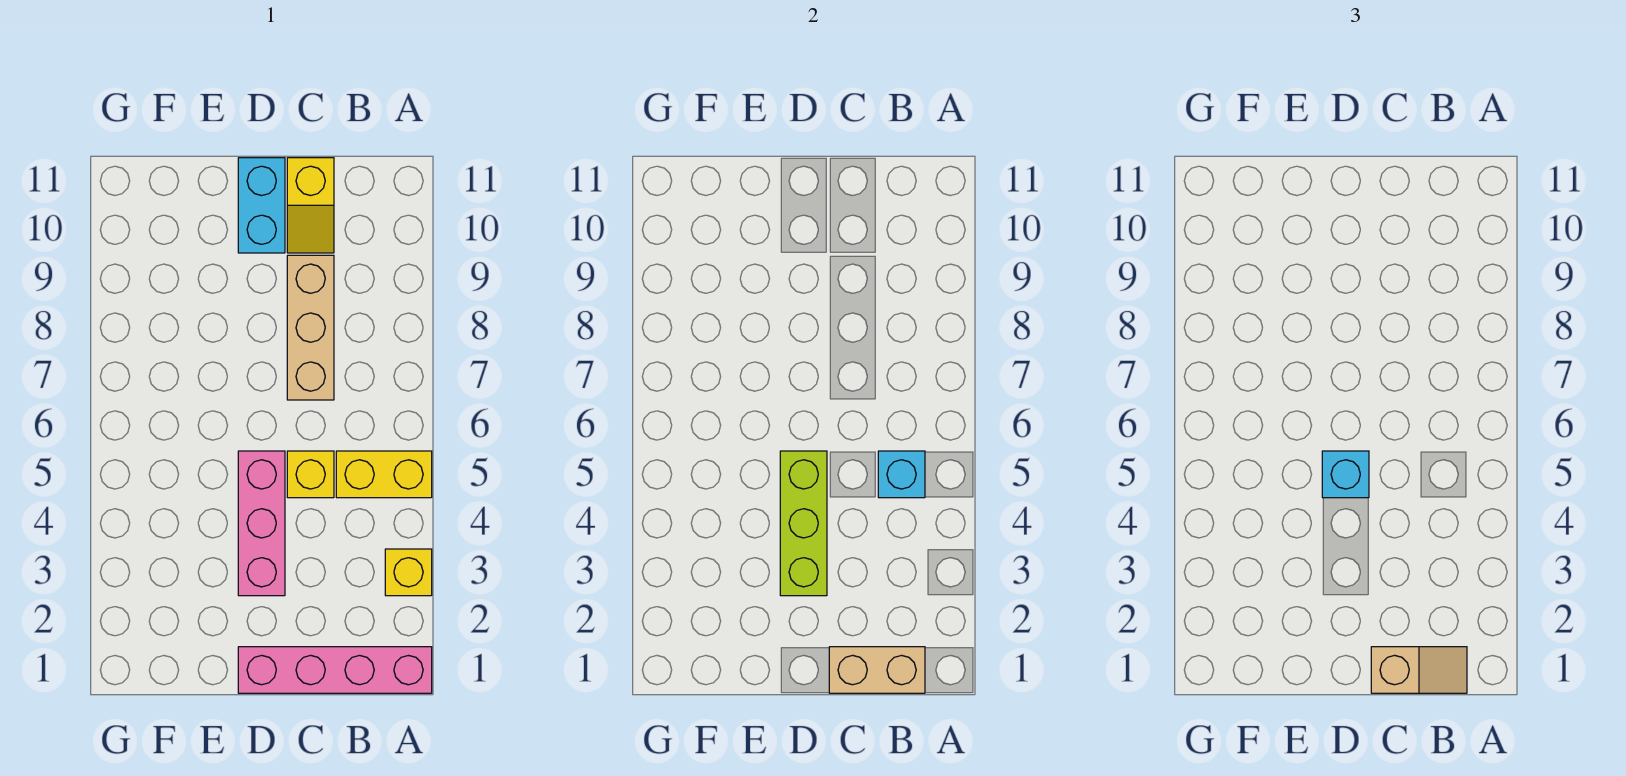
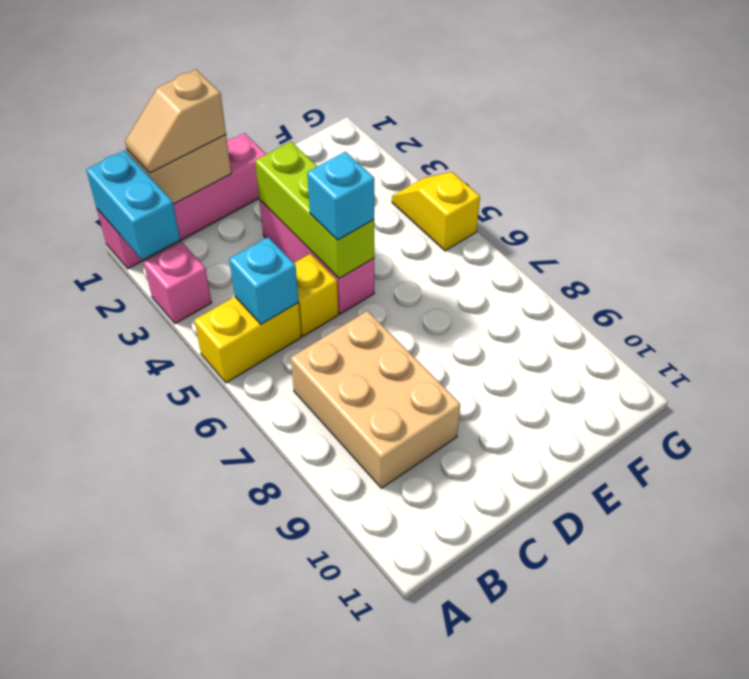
yellow 1x1 brick [385,549,432,596] -> pink 1x1 brick [144,242,212,324]
tan 1x3 brick [287,255,334,400] -> tan 2x3 brick [291,311,460,488]
yellow 1x2 slope [287,158,334,253] -> yellow 1x2 slope moved to [392,172,480,251]
cyan 1x2 brick [238,158,285,253] -> cyan 1x2 brick moved to [86,150,180,260]

